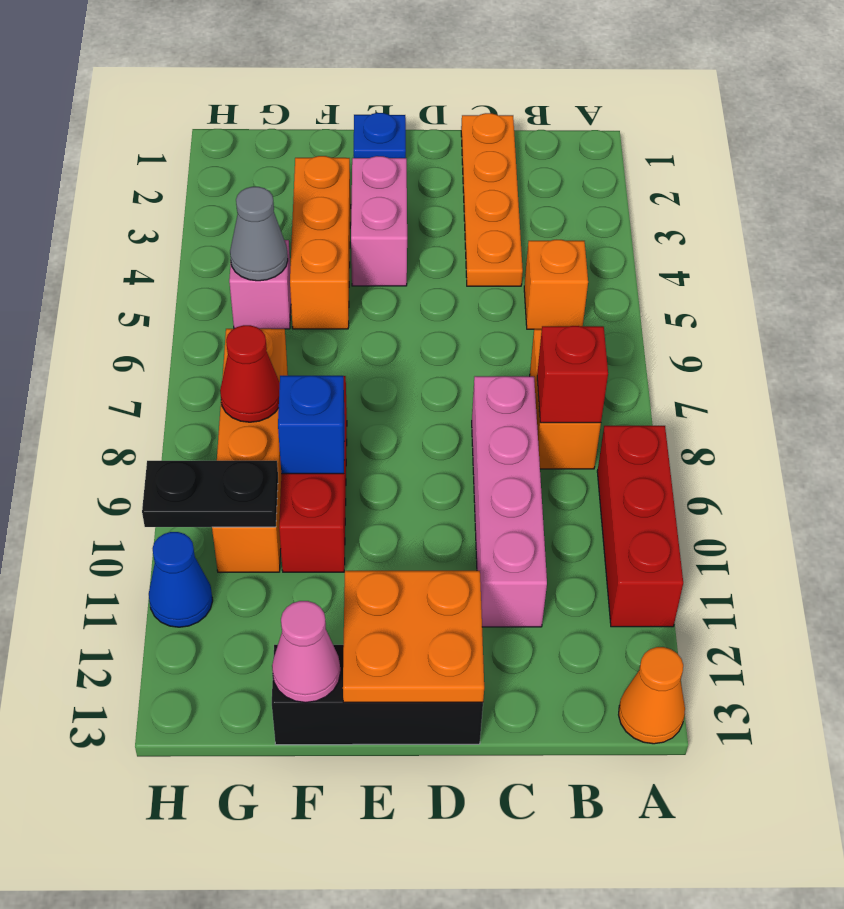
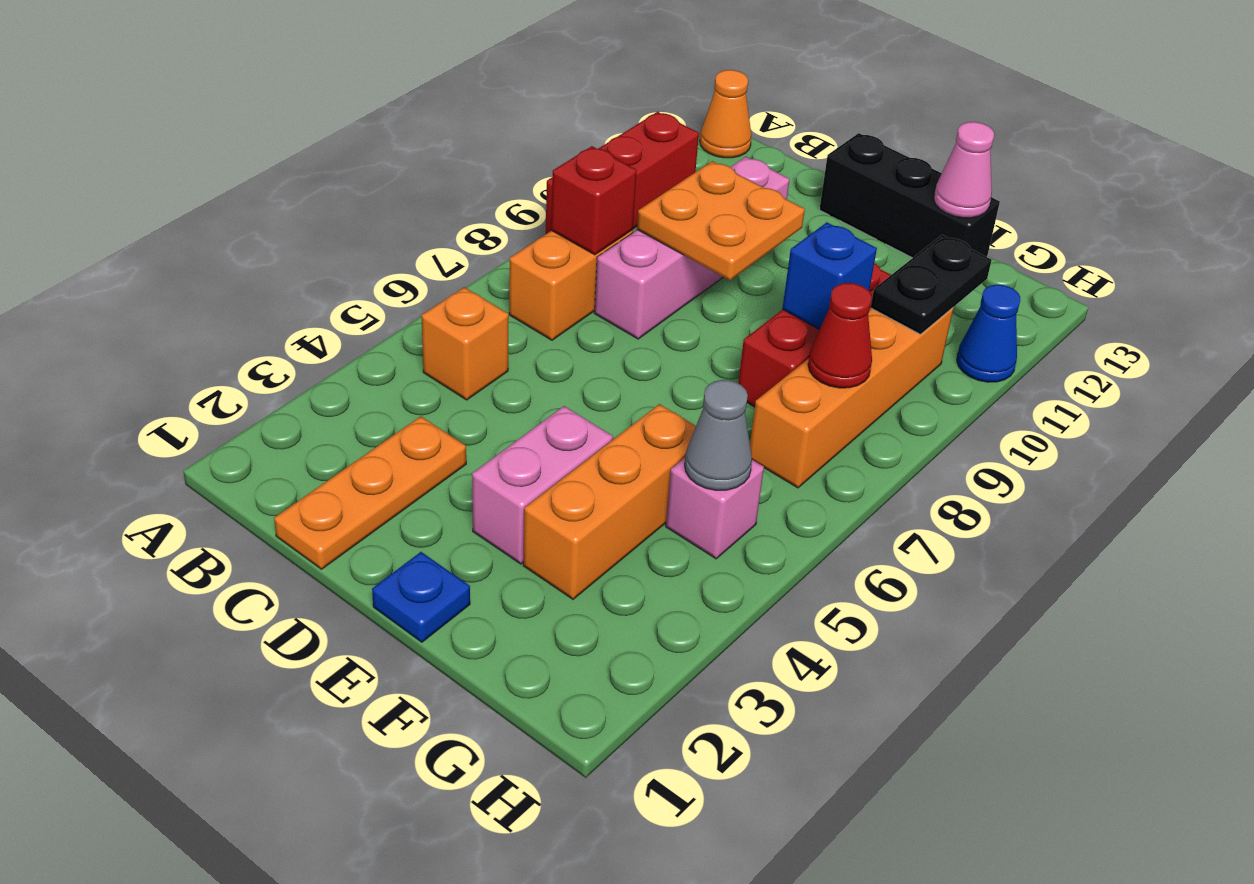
orange 1x4 plate [461,113,523,286] -> orange 1x3 plate [274,416,466,569]
orange 2x2 plate [343,571,484,702] -> orange 2x2 plate moved to [637,161,805,280]
black 1x2 plate [142,461,278,527] -> black 1x2 plate turned to [871,235,992,334]

